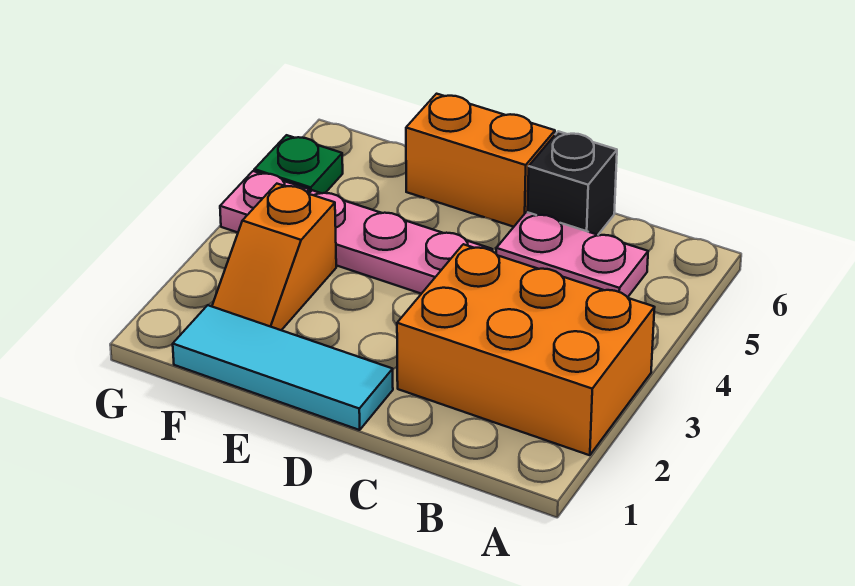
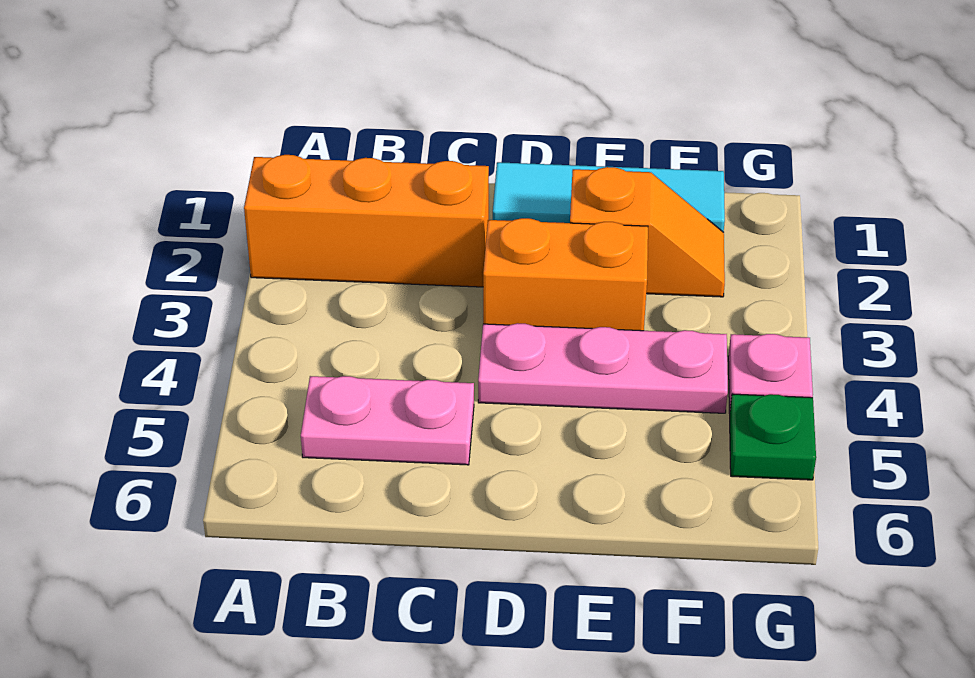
orange 2x3 brick [397,244,655,455] -> orange 1x3 brick [244,155,489,287]
black 1x1 brick [528,131,617,235] -> none
orange 1x2 brick [406,94,555,227] -> orange 1x2 brick moved to [483,218,648,331]
orange 1x2 slope [212,184,336,330] -> orange 1x2 slope turned to [570,167,725,297]

